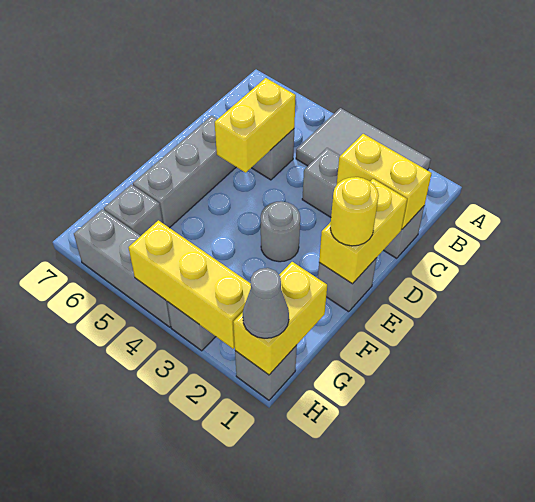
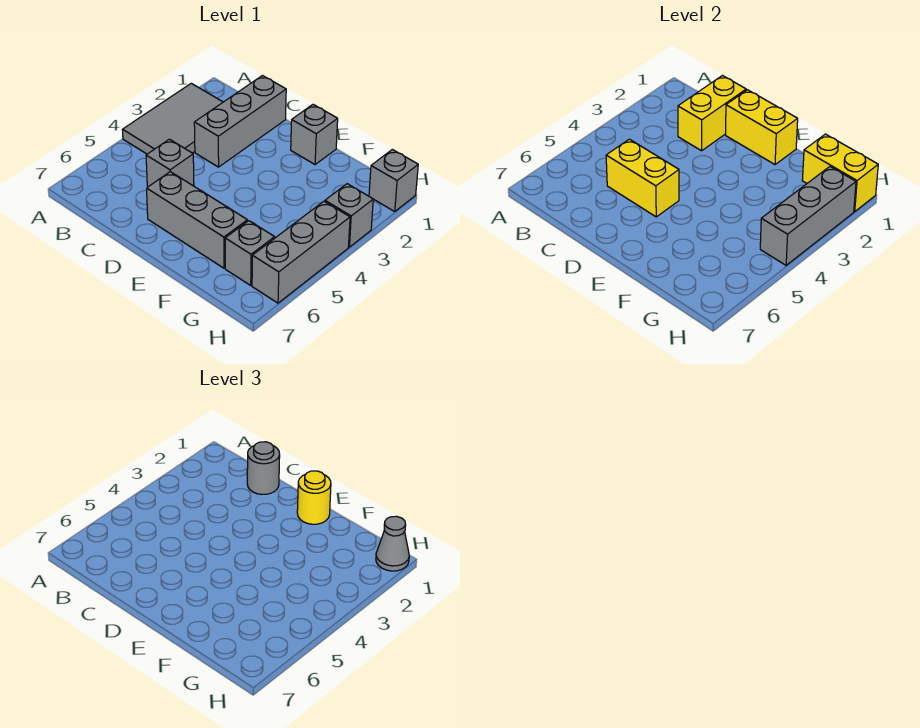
grey 1x1 round brick [261,201,300,262] -> grey 1x1 round brick moved to [247,442,280,495]
yellow 1x3 brick [129,220,251,349] -> grey 1x3 brick [760,167,856,265]

